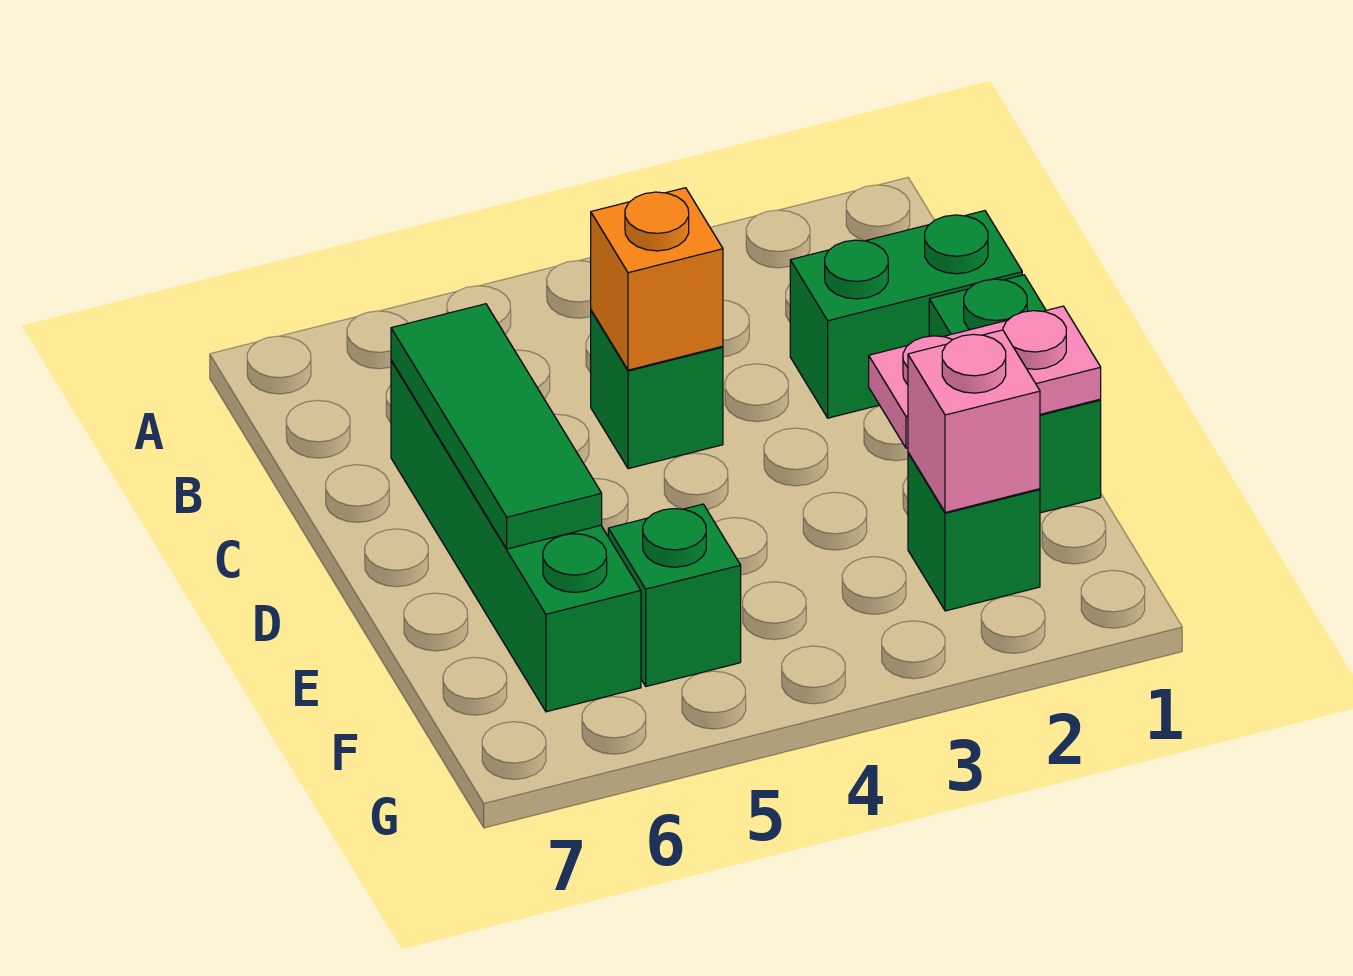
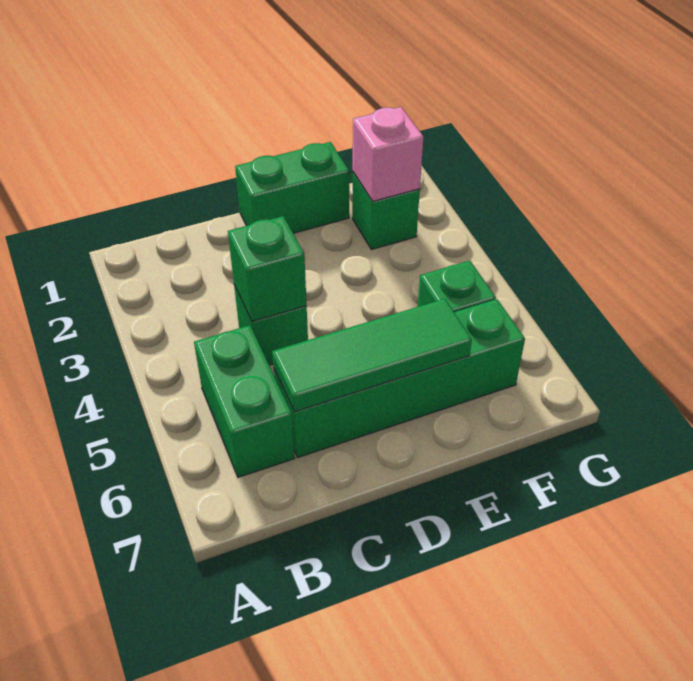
green 1x2 brick [790,211,1022,418] -> green 1x2 brick moved to [194,325,295,477]
orange 1x1 brick [591,188,723,370] -> green 1x1 brick [228,216,307,322]
pink 1x2 plate [869,306,1101,448] -> none

